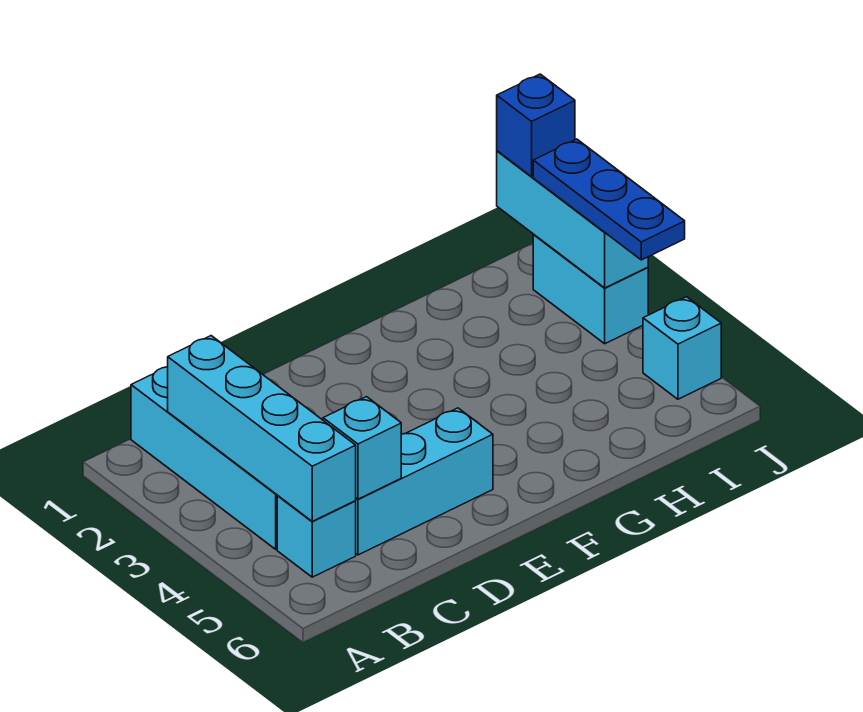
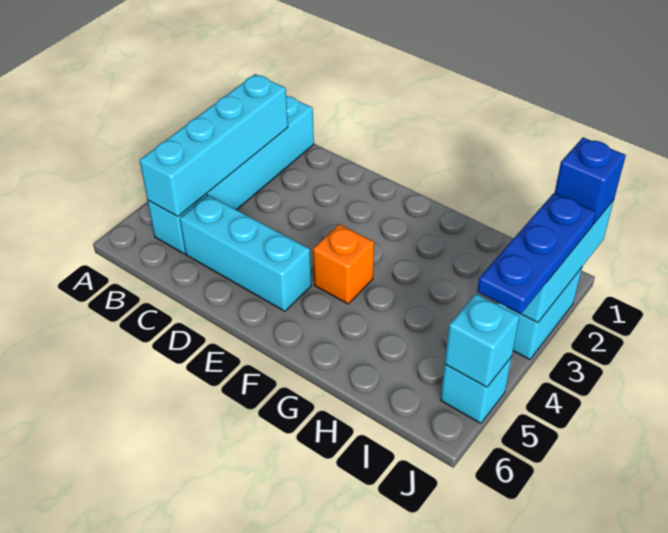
cyan 1x1 brick [323,397,401,499] -> cyan 1x1 brick moved to [445,294,520,387]
none -> orange 1x1 brick [313,224,374,304]

